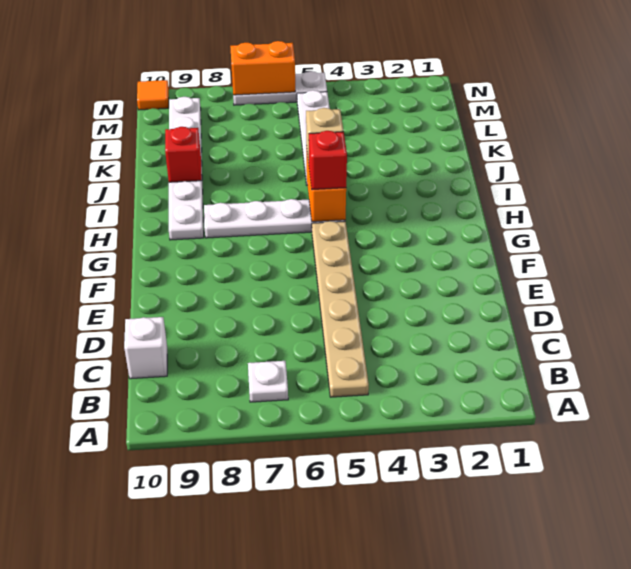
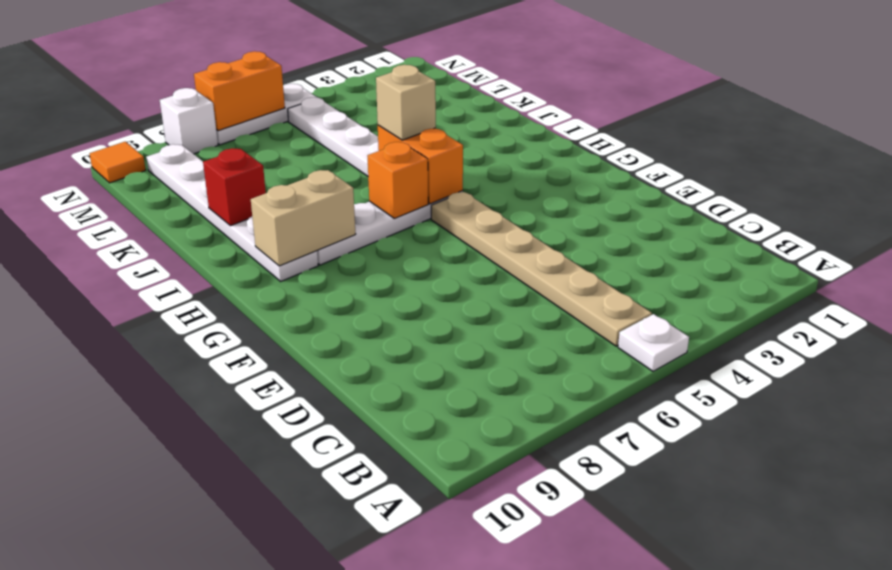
white 1x1 plate [248,361,288,402] -> white 1x1 plate moved to [618,314,689,371]
white 1x1 brick [124,317,167,379] -> white 1x1 brick moved to [160,88,218,154]
red 1x1 brick [309,131,347,190] -> none
none -> orange 1x1 brick [367,142,428,218]
none -> tan 1x2 brick [251,170,355,266]

